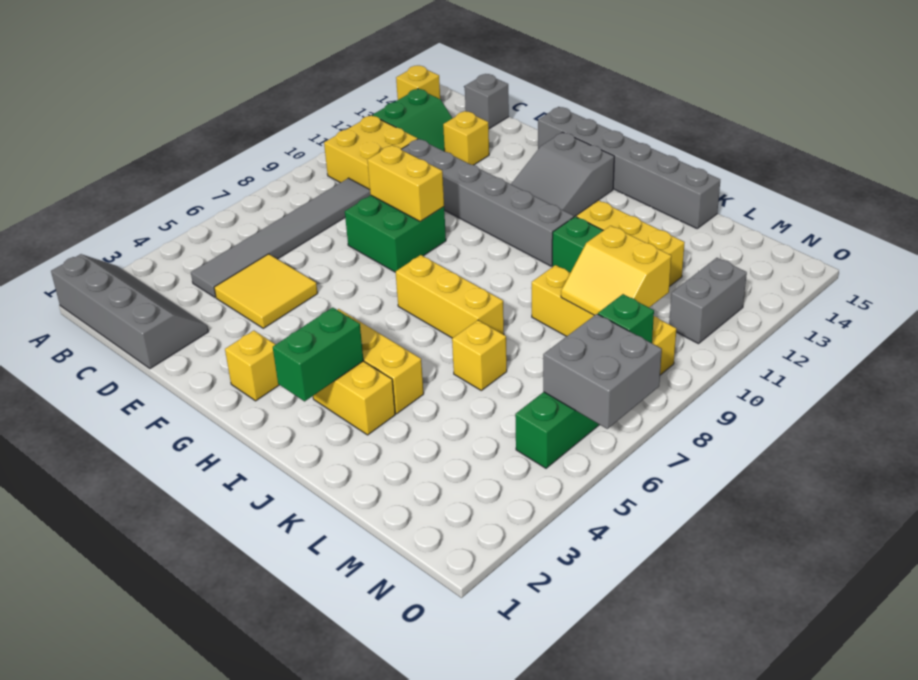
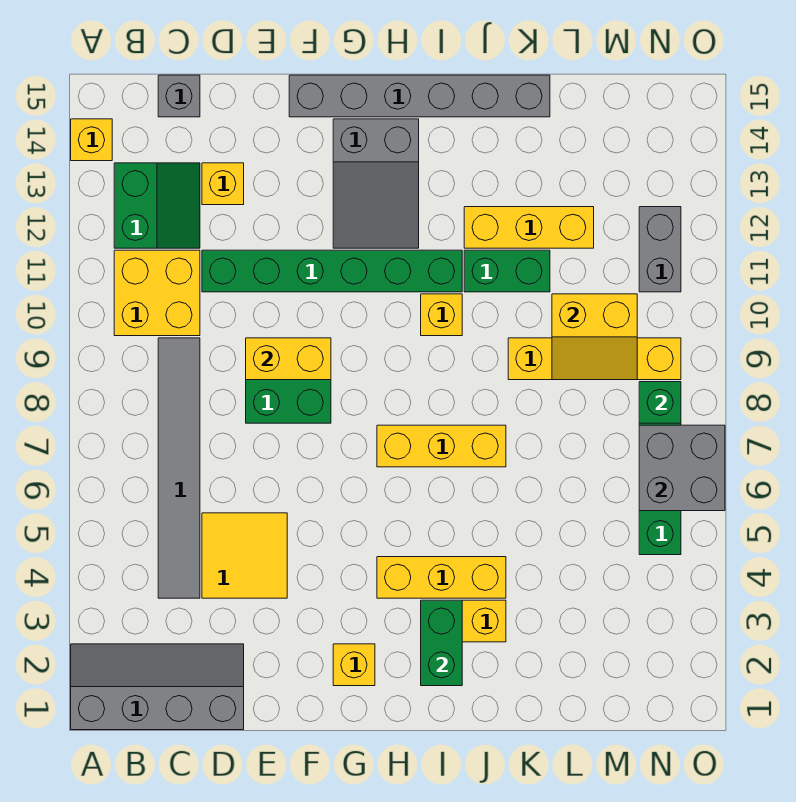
grey 1x6 brick [401,139,574,266] -> green 1x6 brick [202,250,462,292]
yellow 1x1 brick [452,320,507,390] -> yellow 1x1 brick moved to [421,294,462,336]

